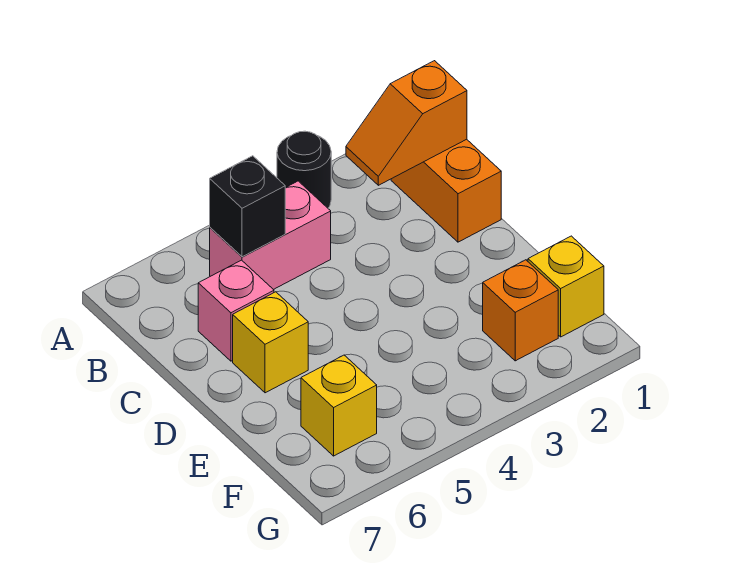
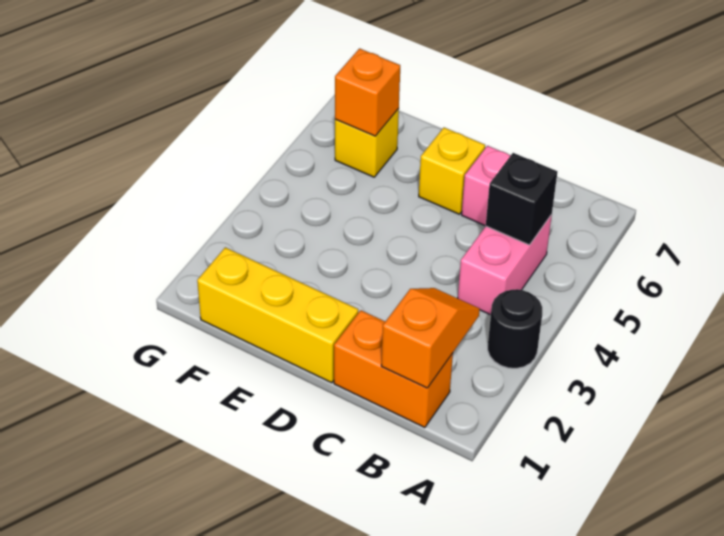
yellow 1x1 brick [528,236,604,337] -> yellow 1x3 brick [197,247,358,383]
orange 1x1 brick [483,260,558,361] -> orange 1x1 brick moved to [335,49,400,136]

